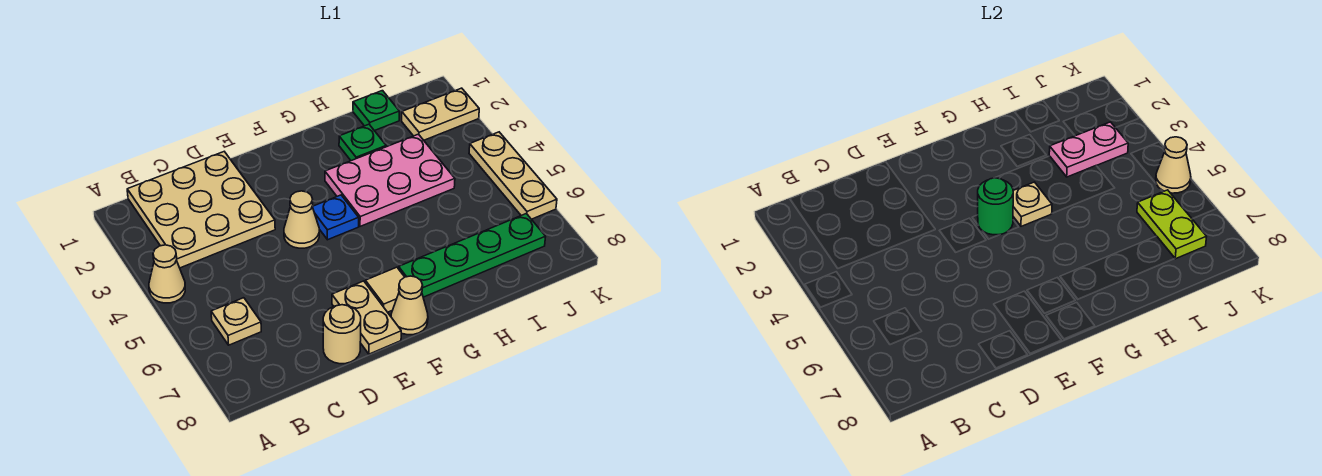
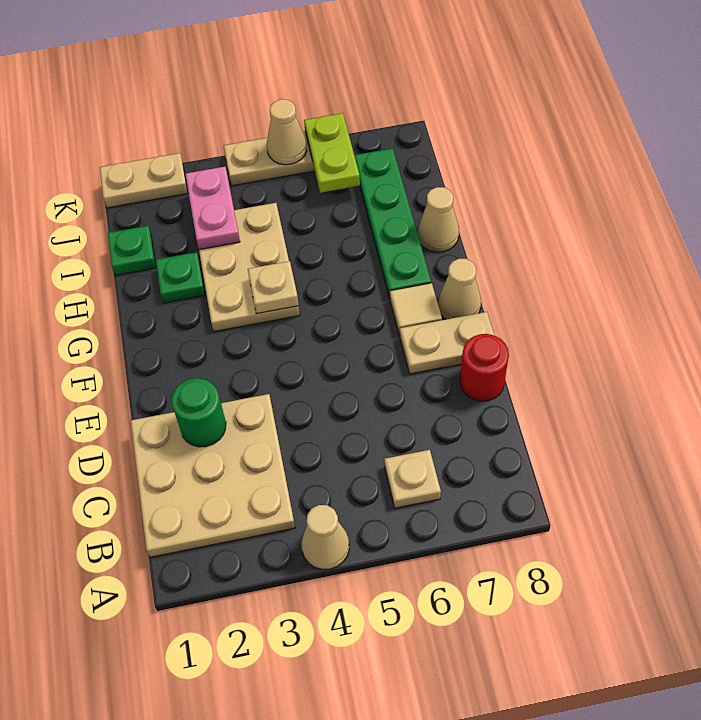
tan 1x1 round brick [323,305,361,364] -> red 1x1 round brick [460,334,509,401]
tan 1x1 cone [284,191,319,248] -> tan 1x1 cone moved to [418,187,459,252]
blue 1x1 plate [312,195,359,240] -> none
green 1x1 round brick [978,178,1013,235] -> green 1x1 round brick moved to [172,378,226,447]
pink 2x3 plate [325,134,455,226] -> tan 2x3 plate [199,203,300,332]
tan 1x2 plate [402,88,479,140] -> tan 1x2 plate turned to [99,153,188,208]
lime 1x2 plate [1137,190,1207,259] -> lime 1x2 plate turned to [304,113,360,193]

